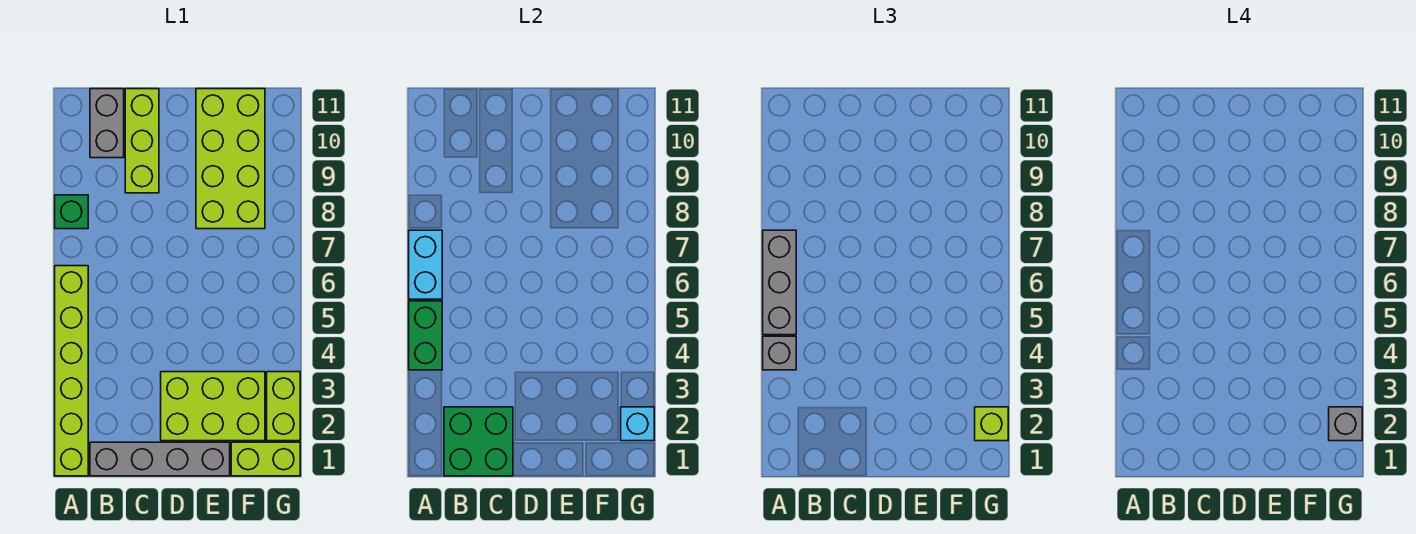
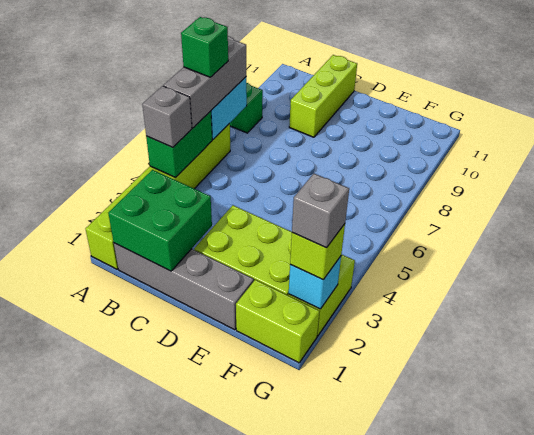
none -> green 1x1 brick [181,17,228,77]
grey 1x2 brick [90,89,124,158] -> none
lime 2x4 brick [196,89,265,229] -> none

